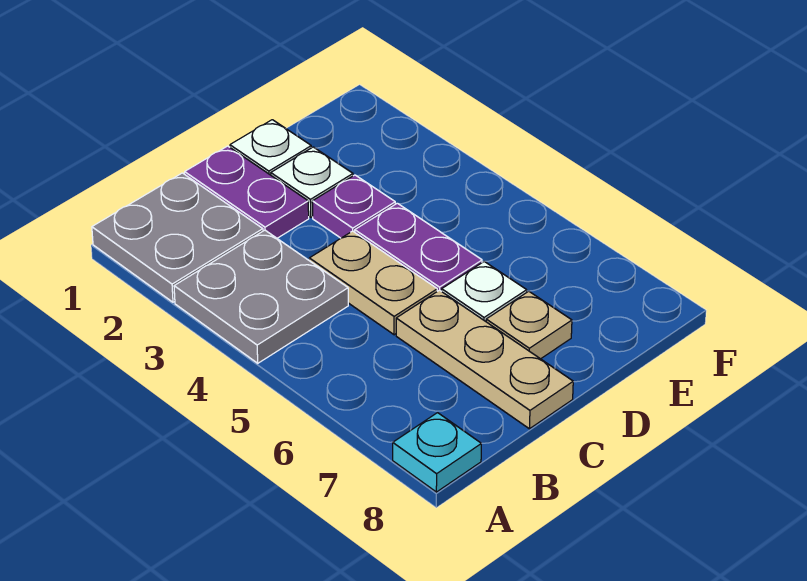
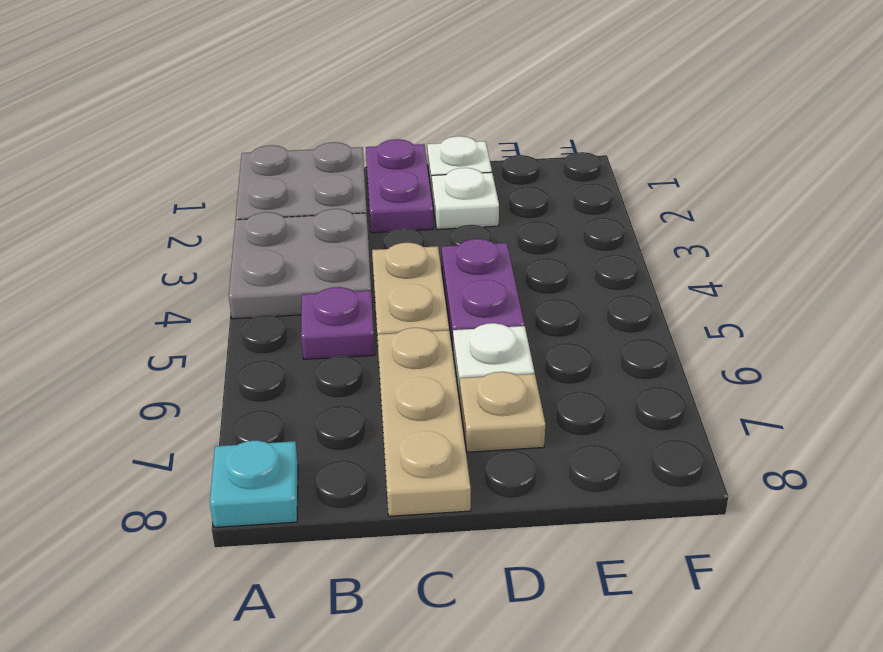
purple 1x1 plate [312,175,395,238] -> purple 1x1 plate moved to [301,287,375,359]

